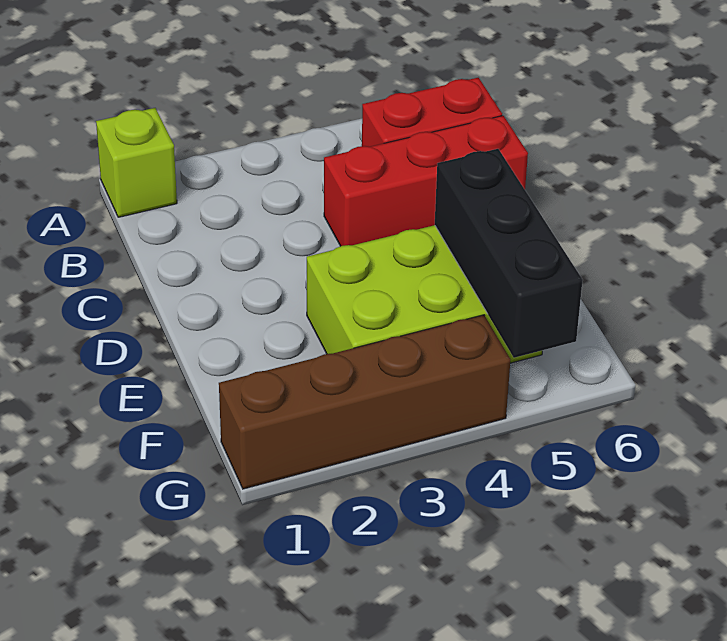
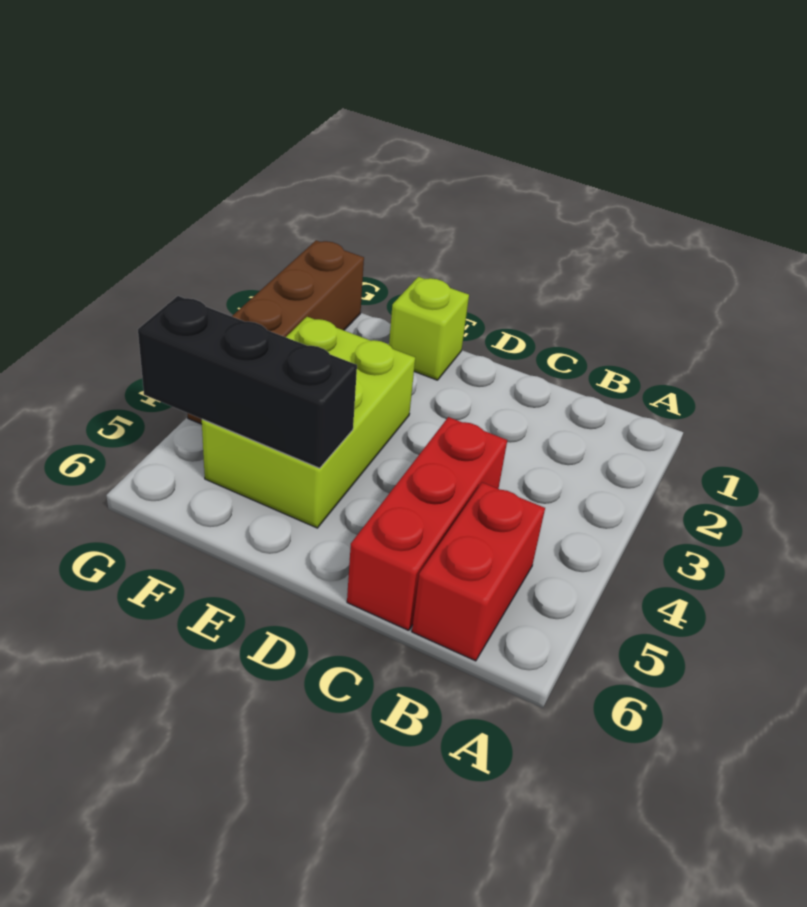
lime 1x1 brick [96,108,177,217] -> lime 1x1 brick moved to [389,277,469,380]

